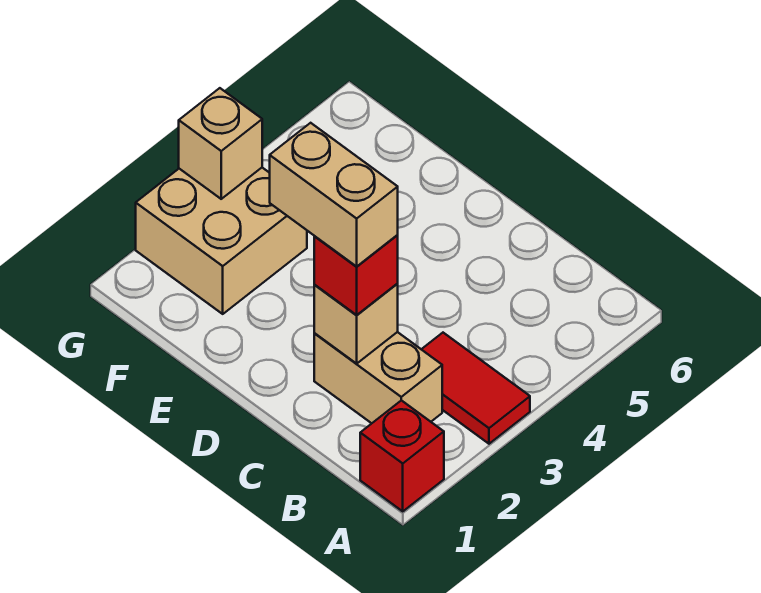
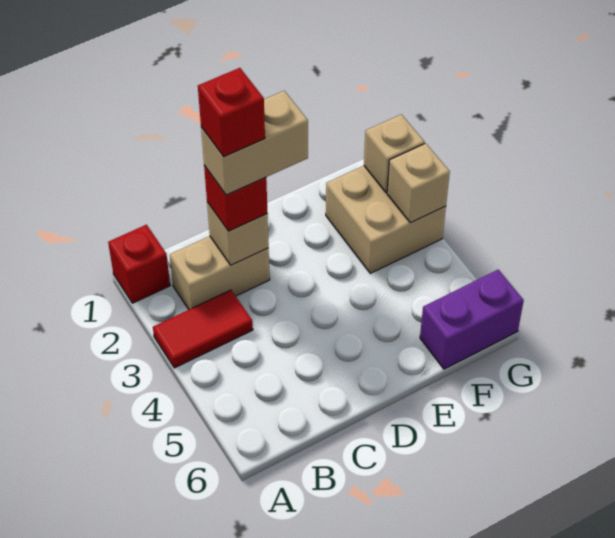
none -> red 1x1 brick [198,68,265,157]
none -> purple 1x2 brick [420,270,524,369]
none -> tan 1x1 brick [364,114,425,193]

